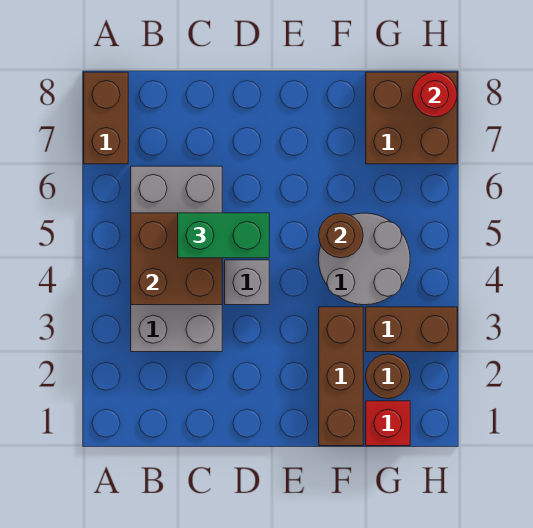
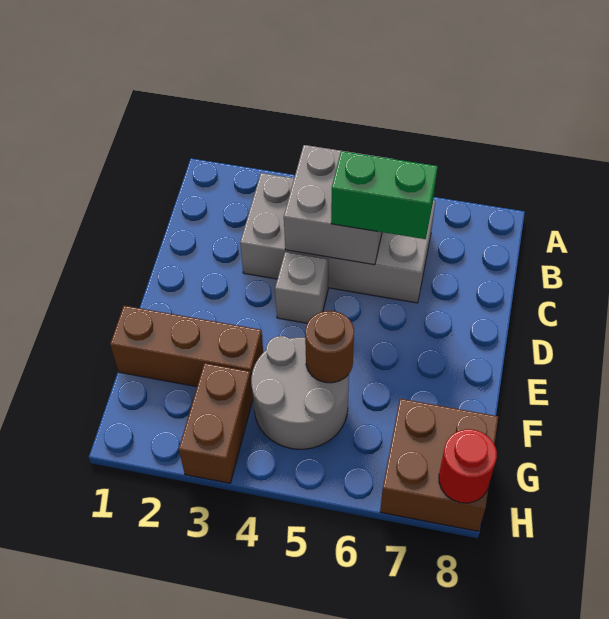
brown 1x2 brick [84,72,128,164] -> none
brown 2x2 brick [131,213,222,305] -> grey 2x2 brick [284,145,392,265]
green 1x2 brick [178,213,269,258] -> green 1x2 brick turned to [331,151,438,239]
red 1x1 brick [366,401,410,446] -> none
brown 1x1 round brick [366,354,410,399] -> none

